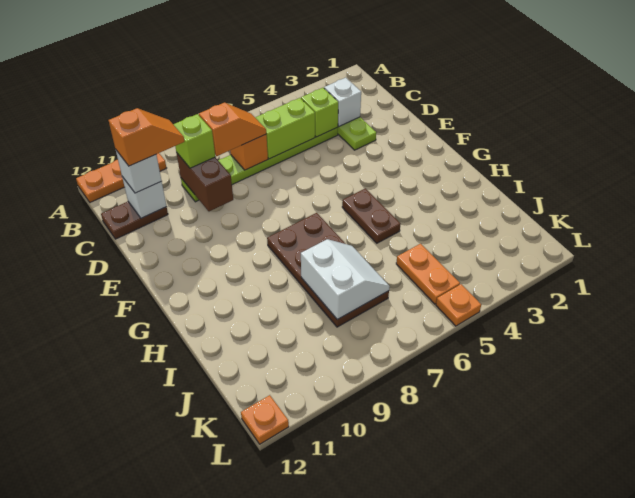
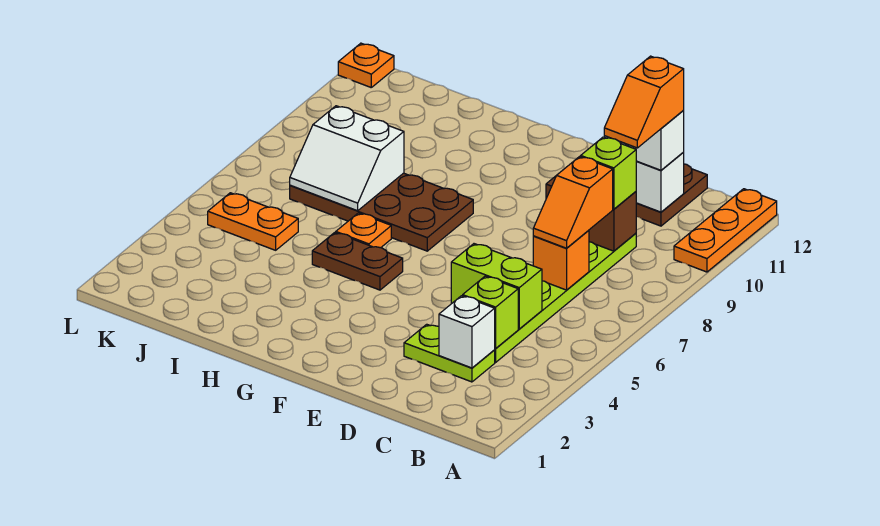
lime 1x2 brick [255,98,315,159] -> lime 1x2 brick turned to [451,244,542,329]
orange 1x1 plate [436,284,481,326] -> orange 1x1 plate moved to [336,213,391,248]

